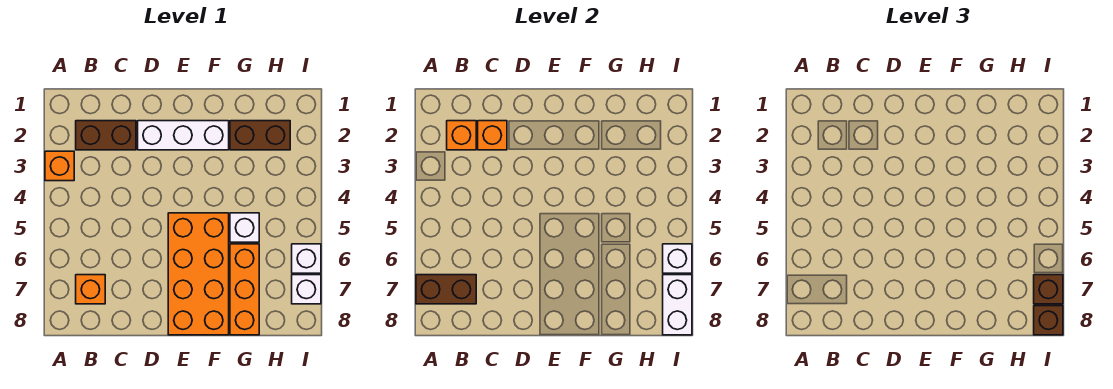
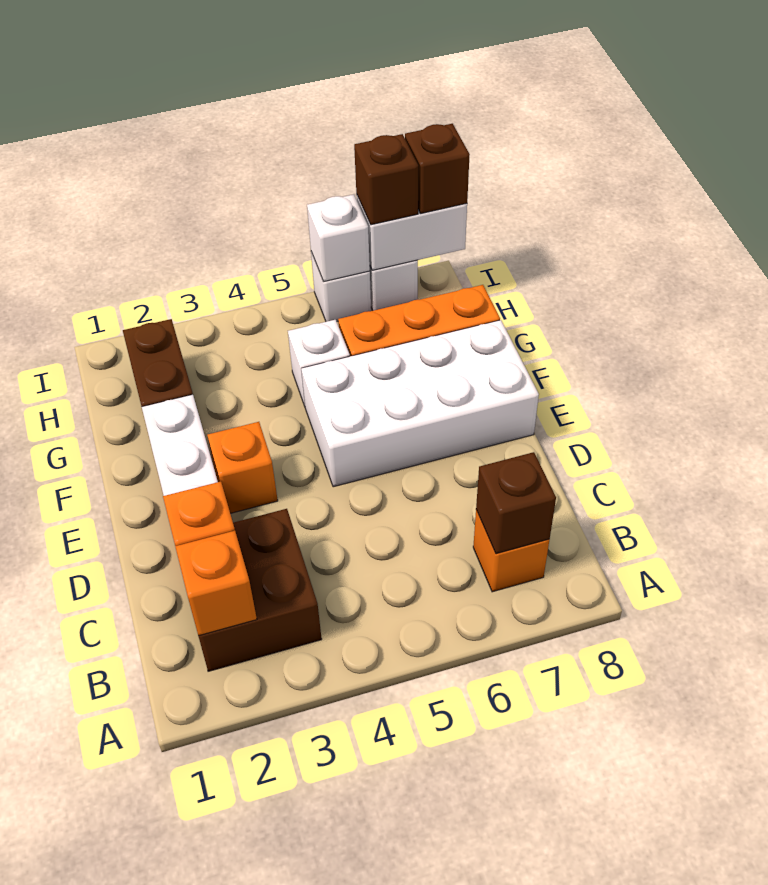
orange 1x1 brick [45,151,74,181] -> orange 1x1 brick moved to [207,422,278,513]
brown 1x2 brick [416,275,476,304] -> brown 1x1 brick [476,452,556,554]
brown 1x2 brick [76,121,136,150] -> brown 2x2 brick [199,509,322,671]
orange 2x4 brick [168,213,229,335] -> white 2x4 brick [301,320,539,487]

